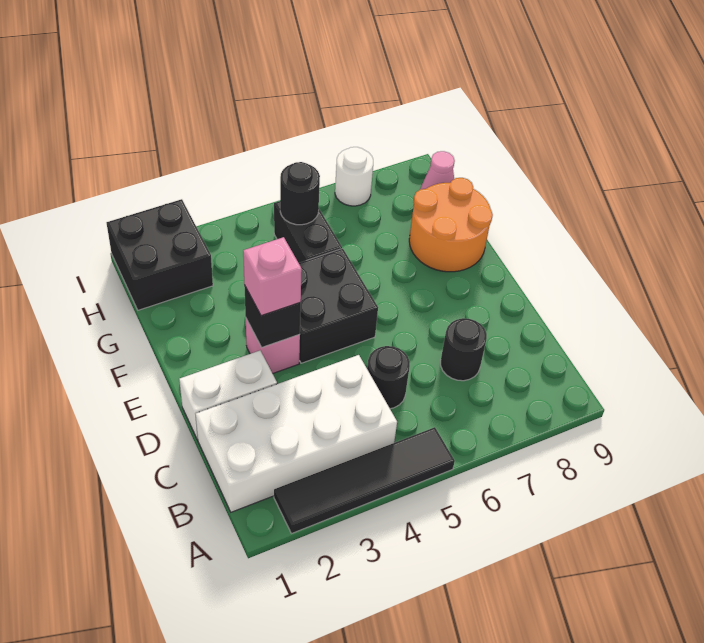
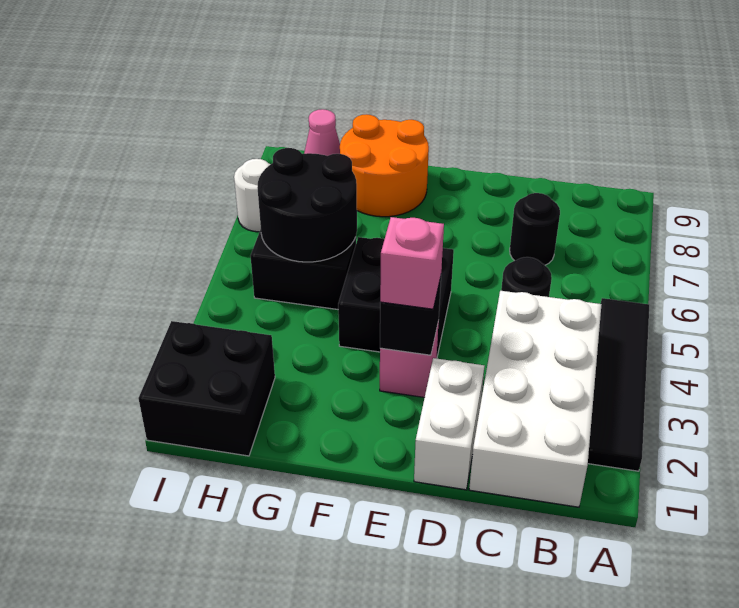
black 1x1 round brick [280,162,320,225] -> black 2x2 round brick [257,148,357,262]

